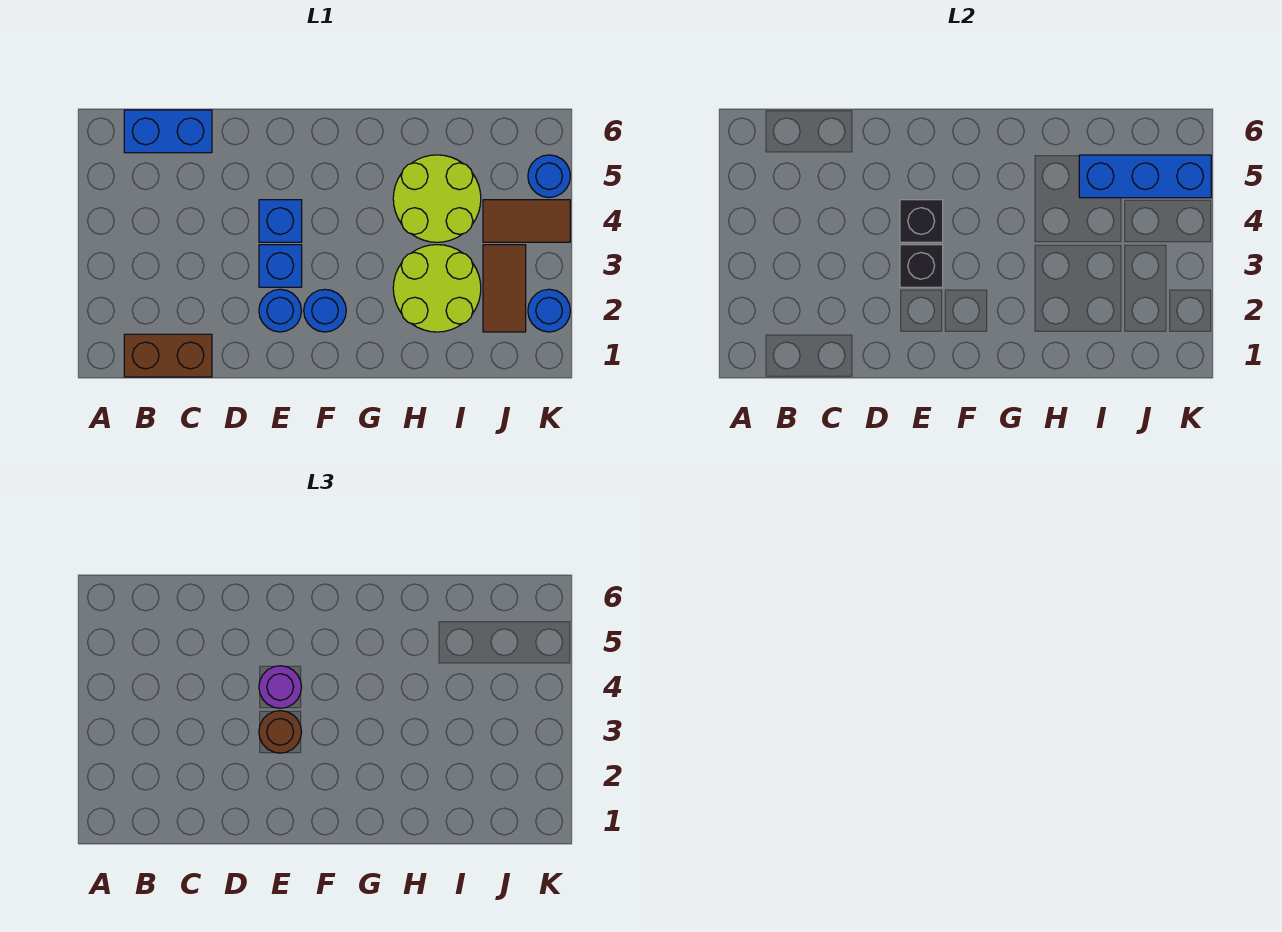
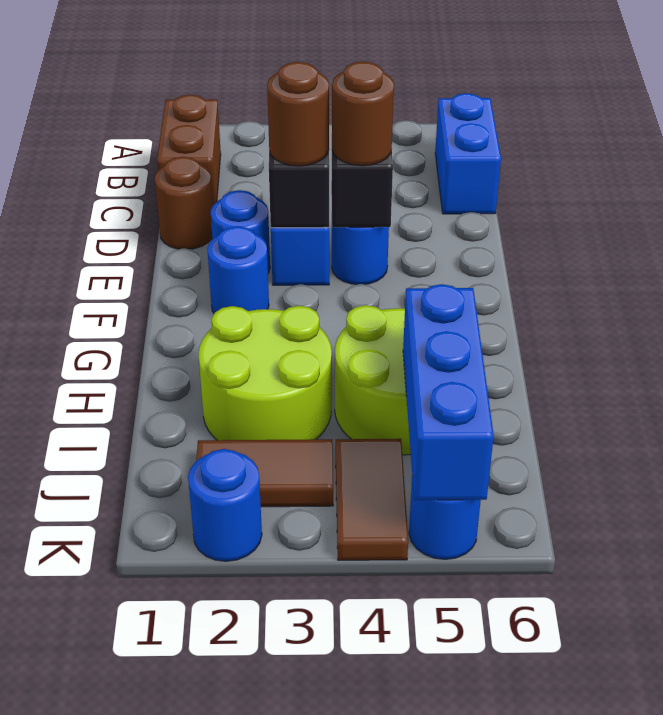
none -> brown 1x1 round brick [155,157,213,249]
blue 1x1 brick [259,200,302,242] -> blue 1x1 round brick [332,227,389,285]
purple 1x1 round brick [259,666,301,708] -> brown 1x1 round brick [332,62,394,166]

